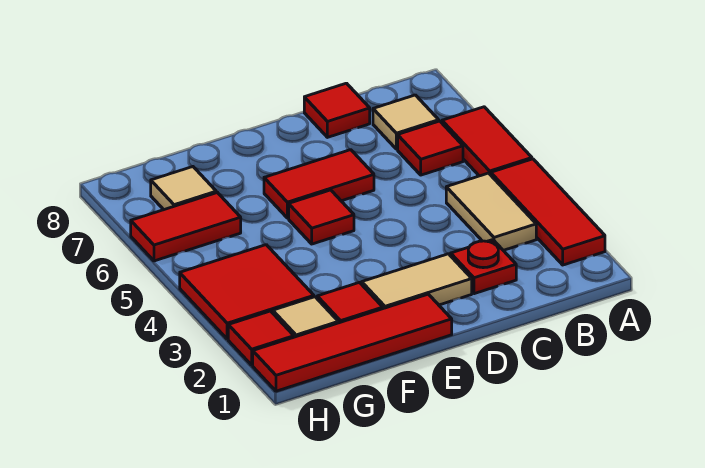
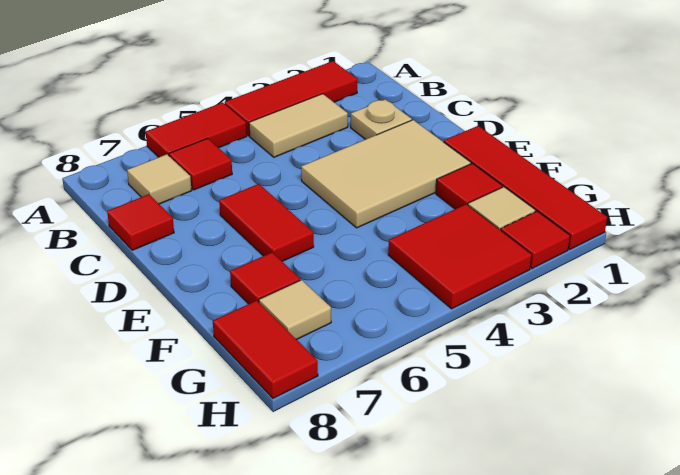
red 1x1 plate [451,240,516,294] -> tan 1x1 plate [351,99,412,139]
tan 1x2 tile [362,254,472,309] -> tan 2x3 tile [301,120,471,228]
red 1x1 tile [289,190,354,244] -> red 1x1 tile moved to [230,252,300,304]
red 1x2 tile [131,193,241,261] -> red 1x2 tile moved to [213,300,318,398]

